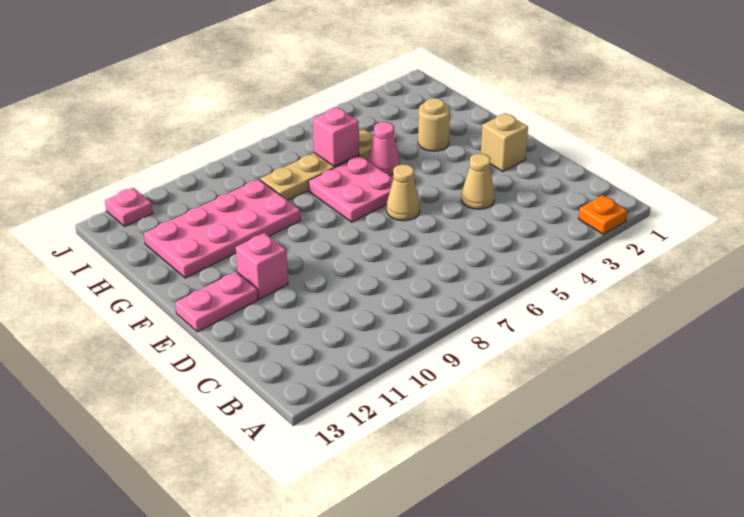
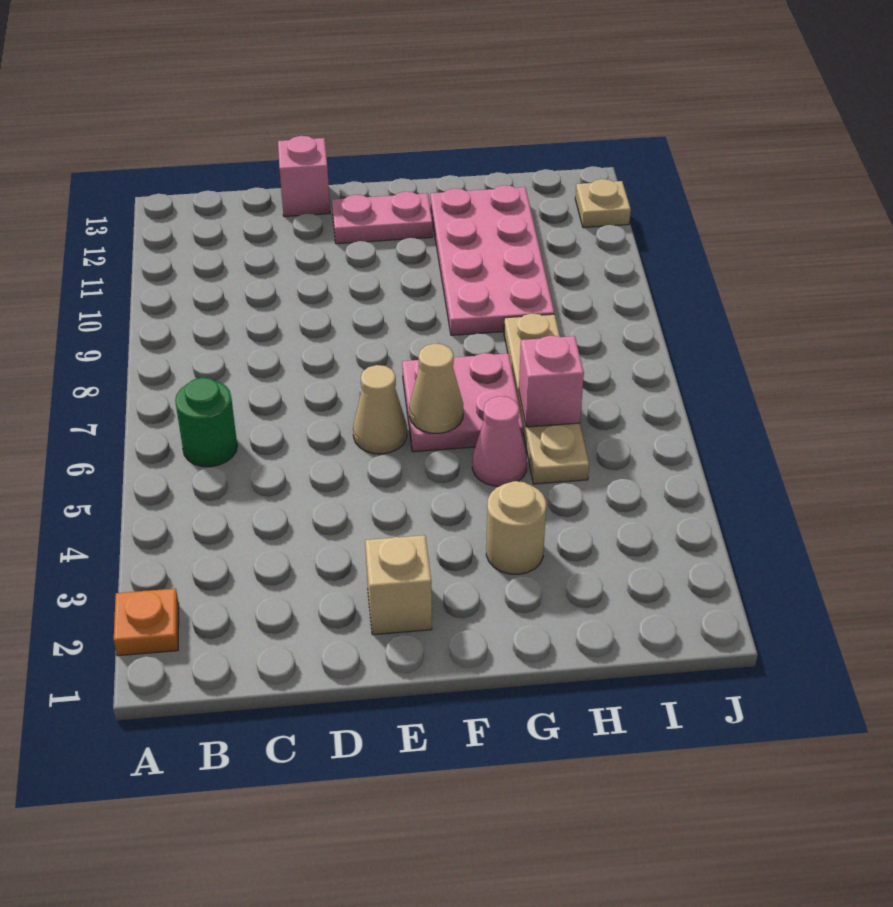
none -> green 1x1 round brick [175,377,237,467]
tan 1x1 cone [462,154,495,209] -> tan 1x1 cone moved to [409,344,463,433]
pink 1x1 brick [236,233,288,299] -> pink 1x1 brick moved to [278,136,330,217]
pink 1x2 plate [175,271,258,332] -> pink 1x2 plate turned to [332,192,433,244]
pink 1x1 plate [105,188,153,226] -> tan 1x1 plate [575,179,631,228]

